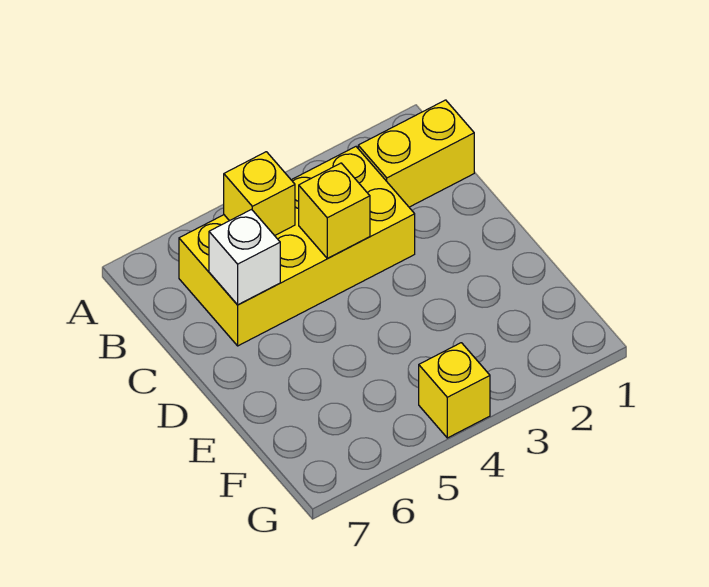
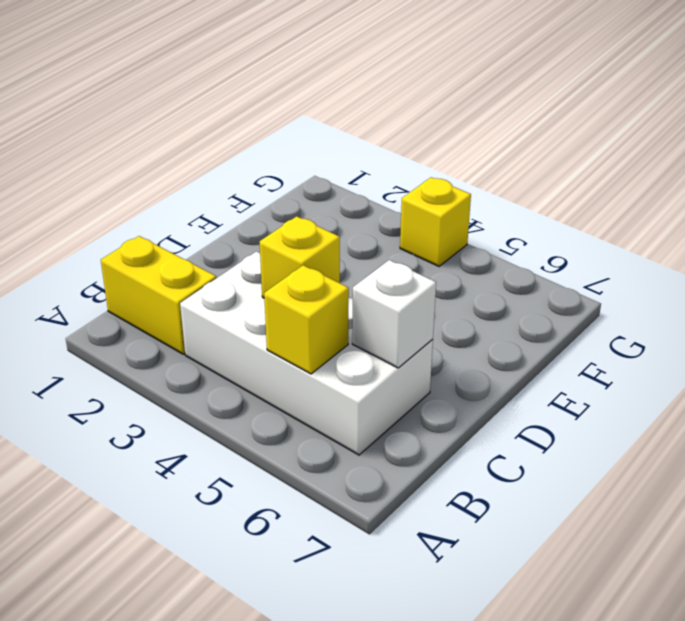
yellow 2x4 brick [179,147,415,346] -> white 2x4 brick [180,251,433,455]

